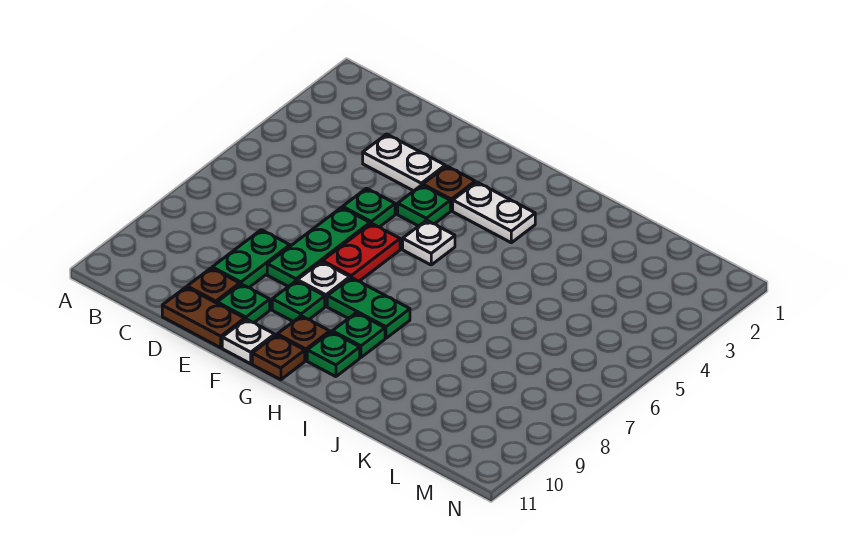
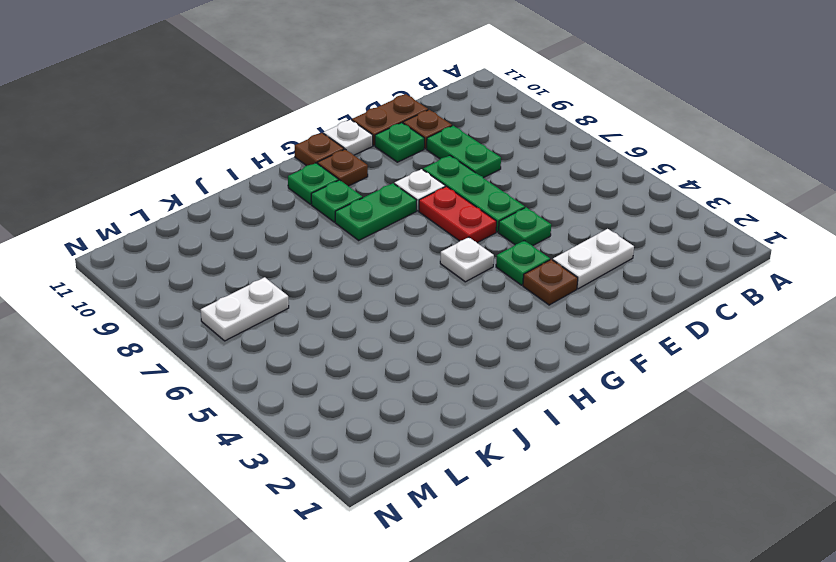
green 1x1 plate [272,281,325,322] -> none
white 1x2 plate [453,182,535,243] -> white 1x2 plate moved to [201,277,289,341]

